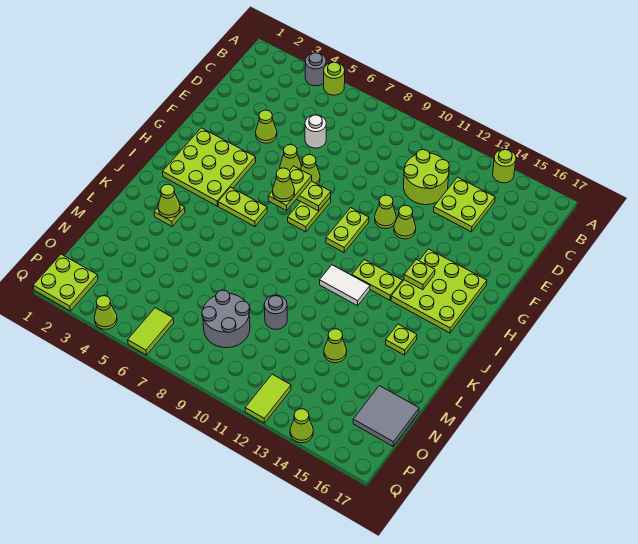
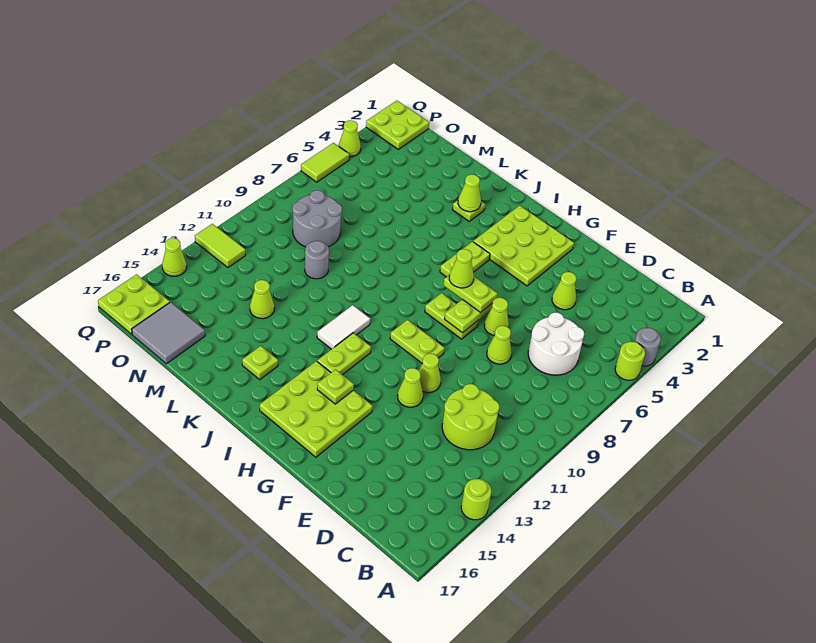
lime 2x2 plate [434,177,495,232] -> lime 2x2 plate moved to [98,274,170,334]
white 1x1 round brick [305,115,326,148] -> white 2x2 round brick [528,313,584,375]
lime 1x1 cone [280,145,301,171] -> lime 1x1 cone moved to [487,326,512,364]
lime 1x2 tile [128,308,174,355] -> lime 1x2 tile turned to [301,143,349,182]

